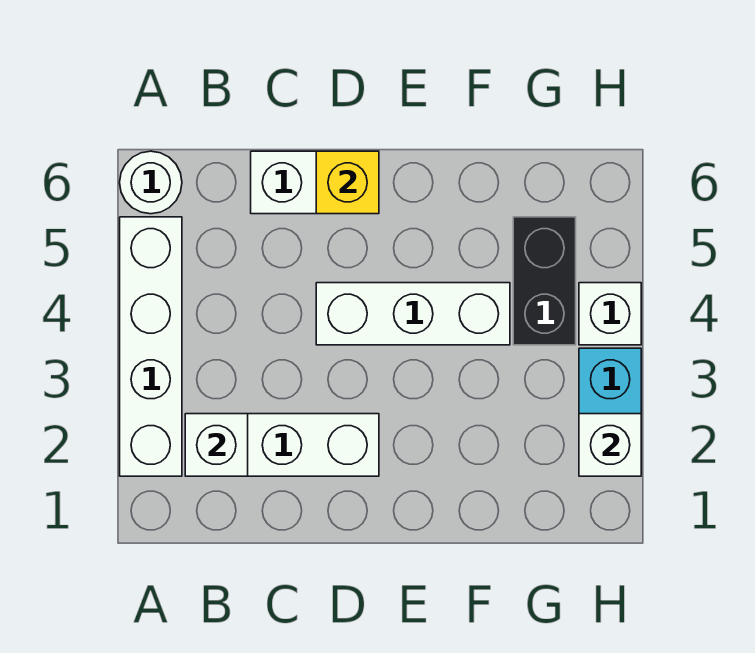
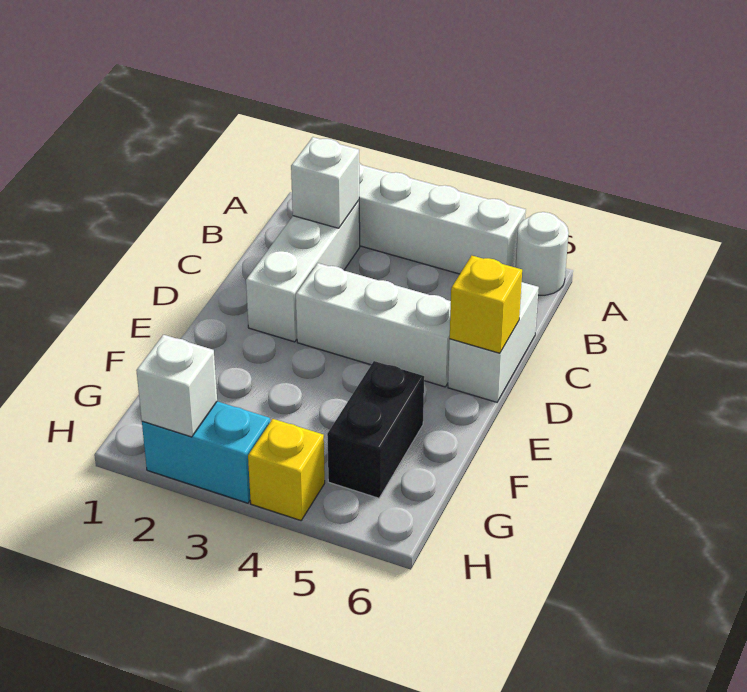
white 1x3 brick [316,283,510,345] -> white 1x3 brick turned to [296,263,451,387]
black 1x2 brick [513,217,576,345] -> black 1x2 brick turned to [327,361,424,498]
white 1x1 brick [579,283,641,345] -> yellow 1x1 brick [248,419,325,520]

